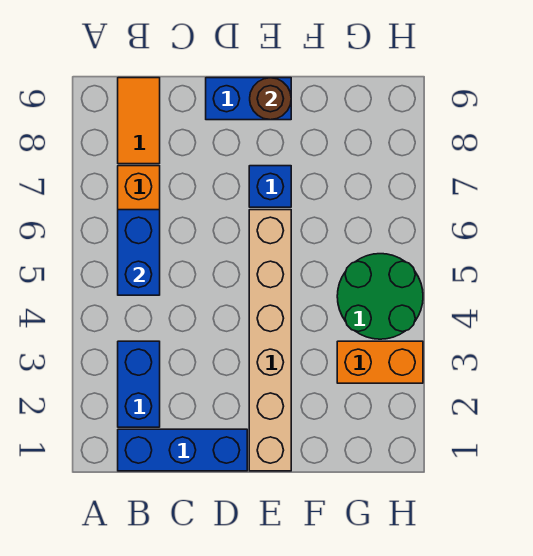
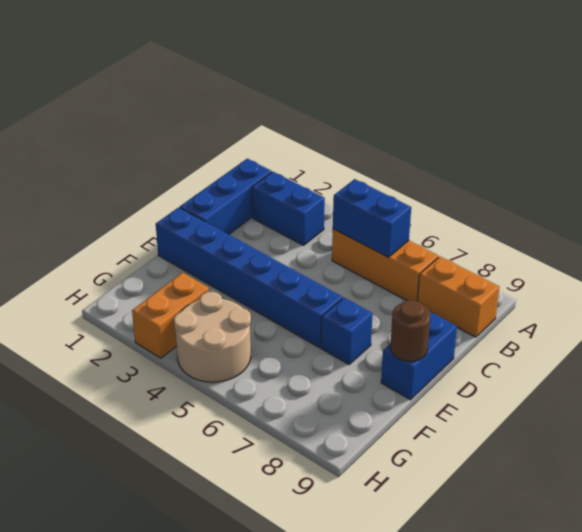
orange 1x2 tile [118,78,160,164] -> orange 1x2 brick [417,257,499,337]
tan 1x6 brick [249,210,291,471] -> blue 1x6 brick [156,207,343,348]
green 2x2 round brick [337,254,423,339] -> tan 2x2 round brick [174,292,251,382]

